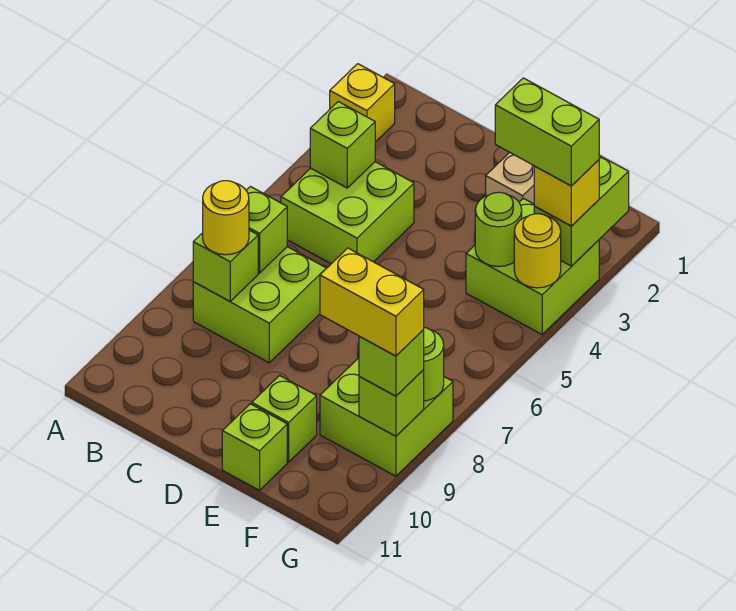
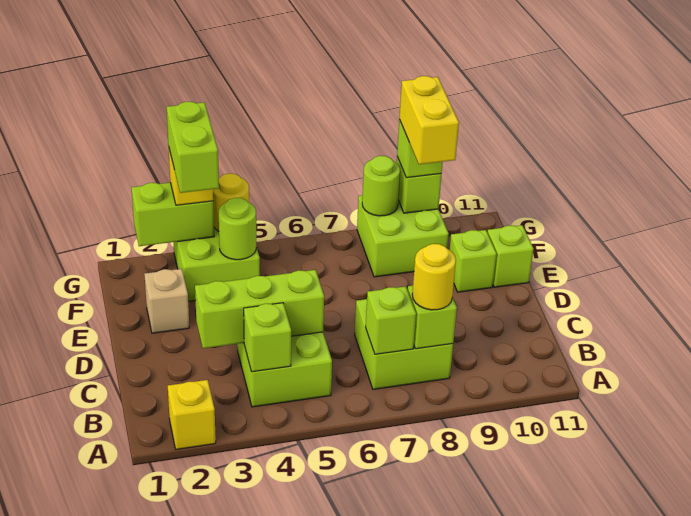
none -> lime 1x3 brick [195,270,324,348]

